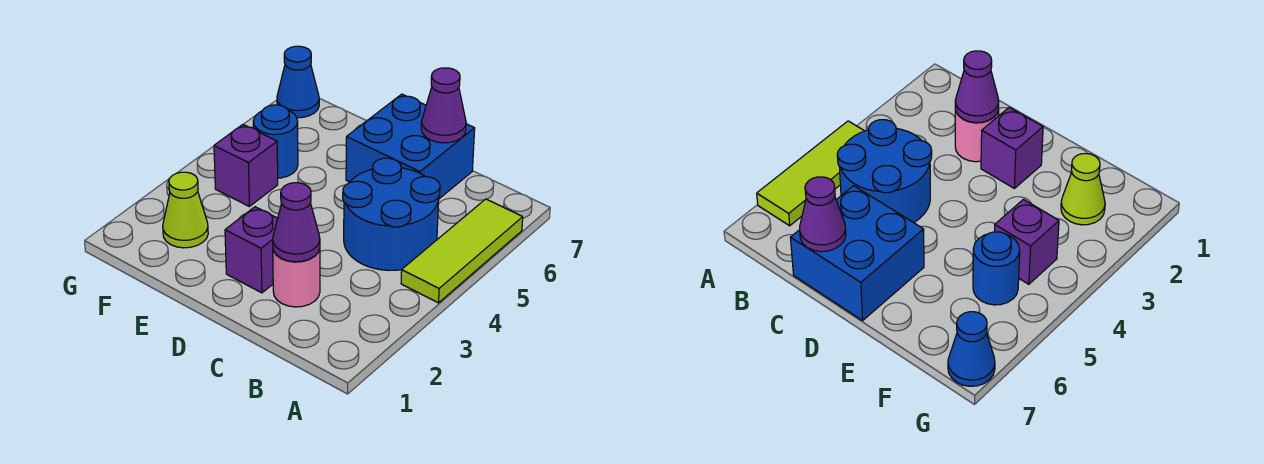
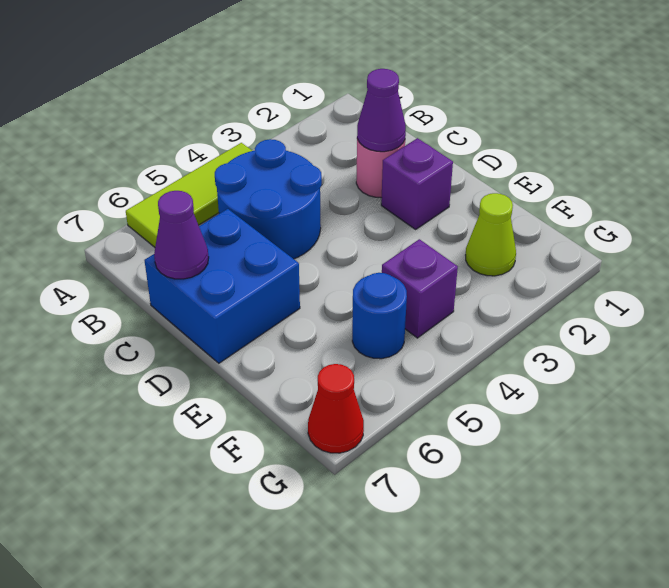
blue 1x1 cone [277,46,319,118] -> red 1x1 cone [308,364,364,453]

